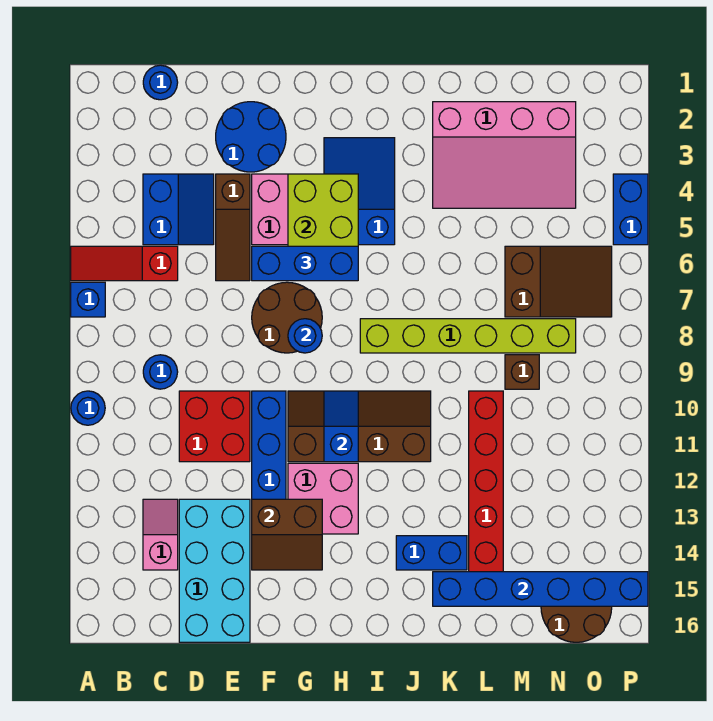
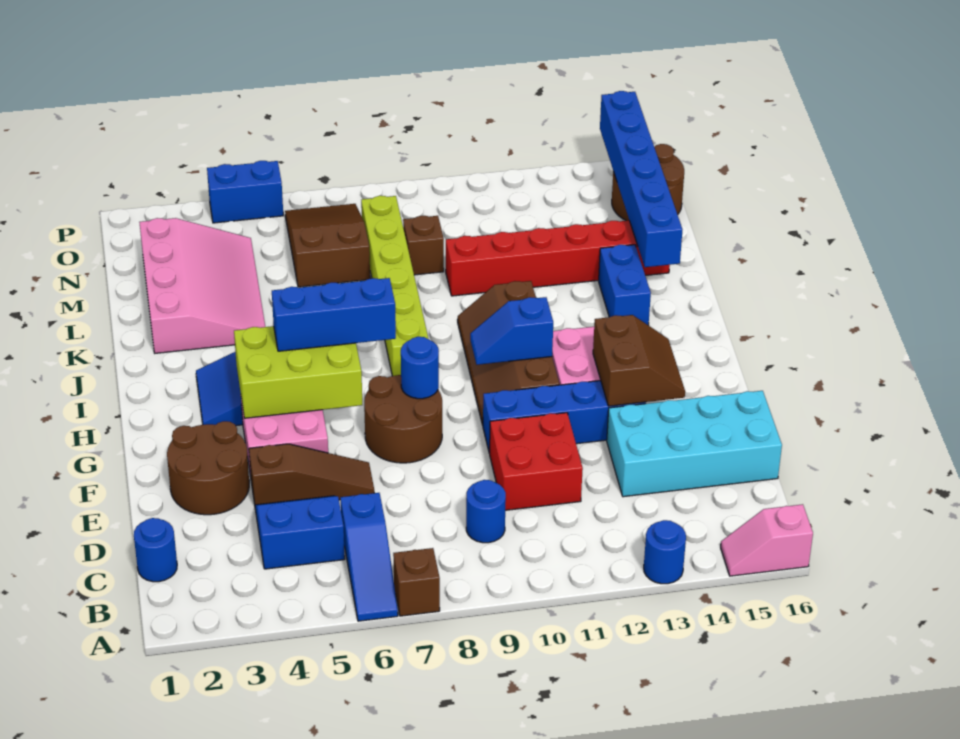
red 1x3 slope [71,246,178,281] -> blue 1x3 slope [340,493,398,621]
blue 1x1 brick [71,282,105,317] -> brown 1x1 brick [393,548,440,616]
blue 1x1 round brick [71,391,105,425] -> blue 1x1 round brick moved to [644,520,686,584]
pink 1x2 slope [143,499,178,570] -> pink 1x2 slope moved to [721,504,813,576]
blue 2x2 round brick [216,102,286,172] -> brown 2x2 round brick [167,421,249,515]
blue 1x3 brick [252,246,358,281] -> blue 1x3 brick turned to [272,278,396,351]

